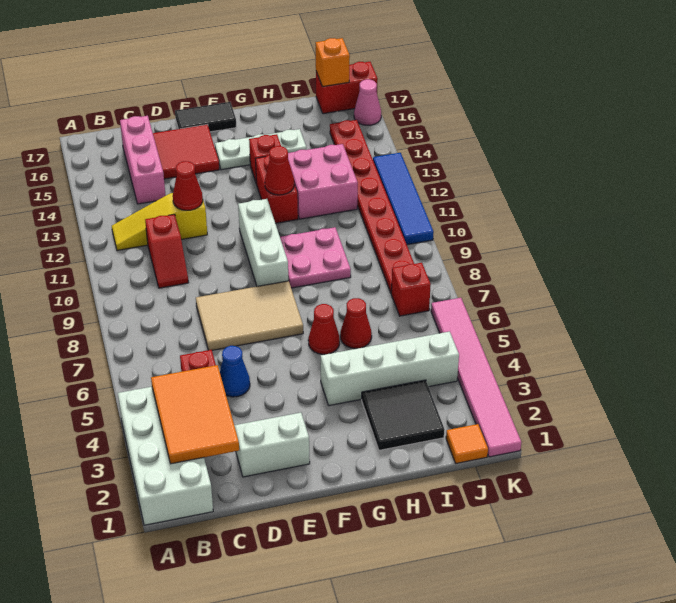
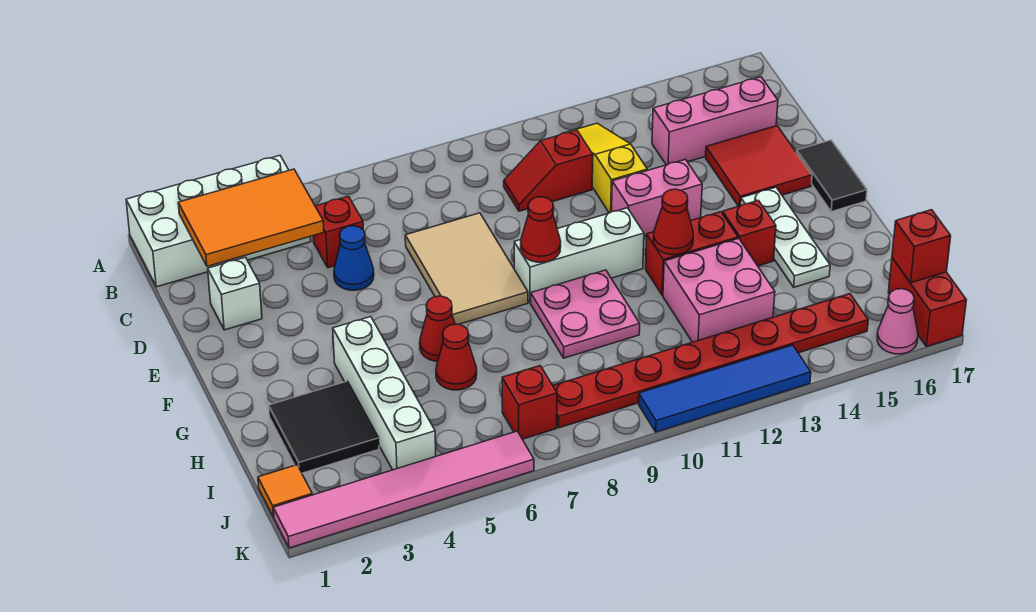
white 1x2 brick [234,413,310,477] -> white 1x1 brick [208,257,262,330]
red 1x1 cone [173,161,203,210] -> red 1x1 cone moved to [521,197,561,262]
none -> pink 1x2 brick [612,159,702,236]
orange 1x1 brick [316,38,350,87] -> red 1x1 brick [892,210,951,283]

